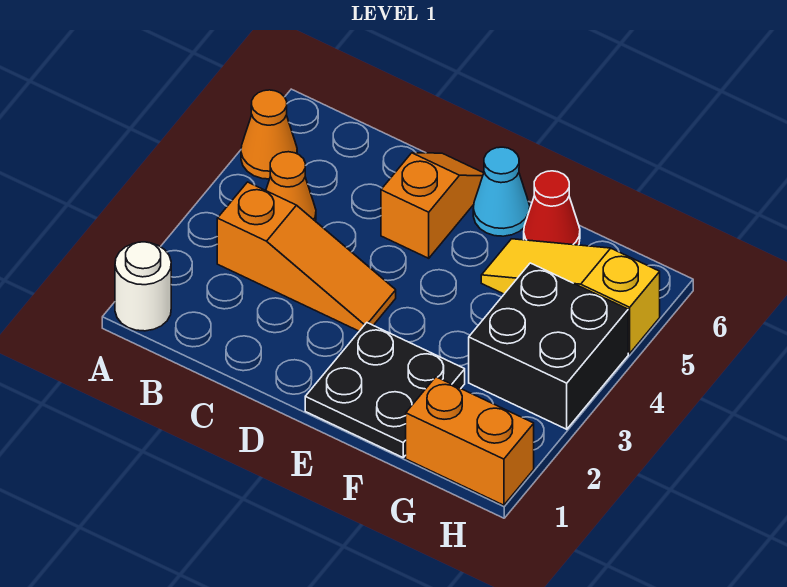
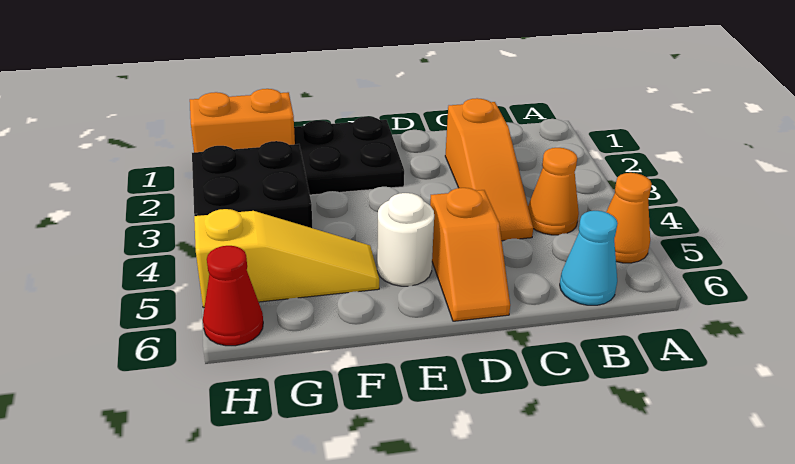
white 1x1 round brick [115,242,171,331] -> white 1x1 round brick moved to [377,193,434,286]
orange 1x3 slope [217,182,396,331] -> orange 1x3 slope turned to [445,98,533,241]
cyan 1x1 cone [473,147,530,236] -> cyan 1x1 cone moved to [560,211,618,305]
red 1x1 cone [524,171,580,245] -> red 1x1 cone moved to [203,246,263,346]

